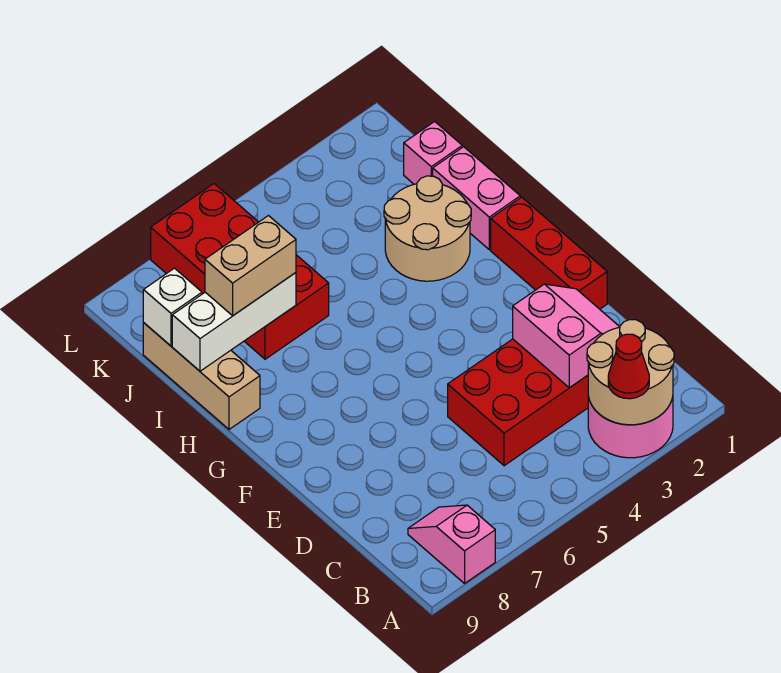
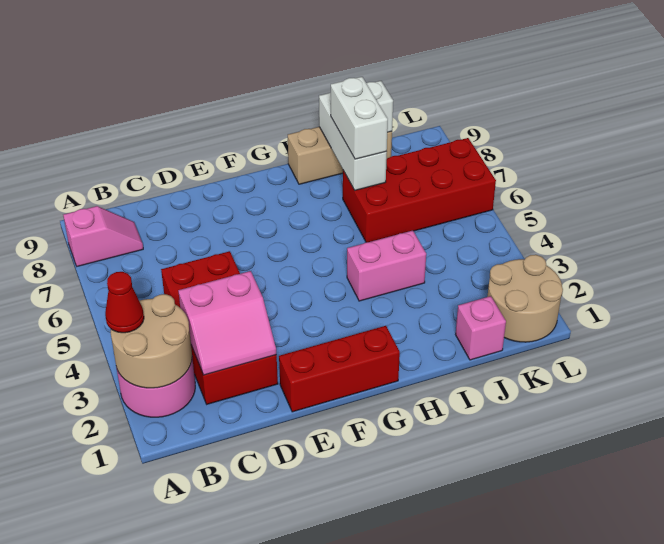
pink 1x2 brick [433,147,520,250] -> pink 1x2 brick moved to [347,231,426,301]
tan 2x2 round brick [384,176,471,281] -> tan 2x2 round brick moved to [487,255,563,342]
tan 1x2 brick [205,216,296,316] -> white 1x2 brick [331,77,388,159]

